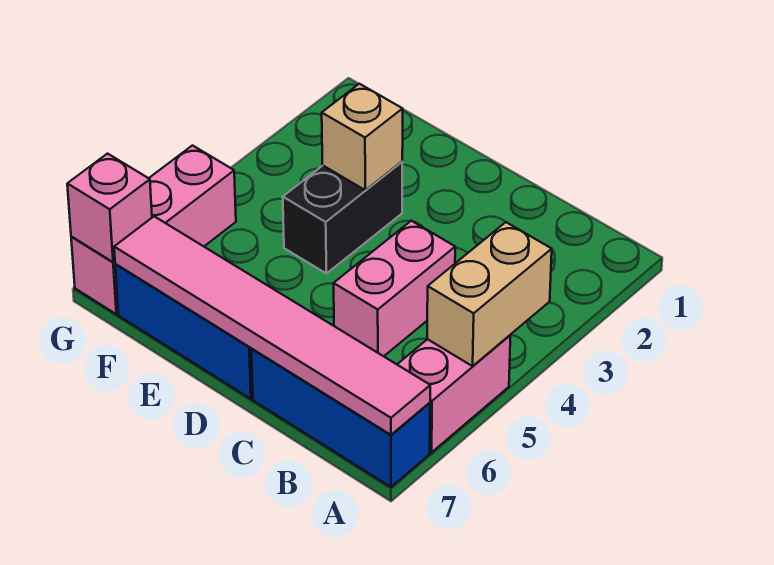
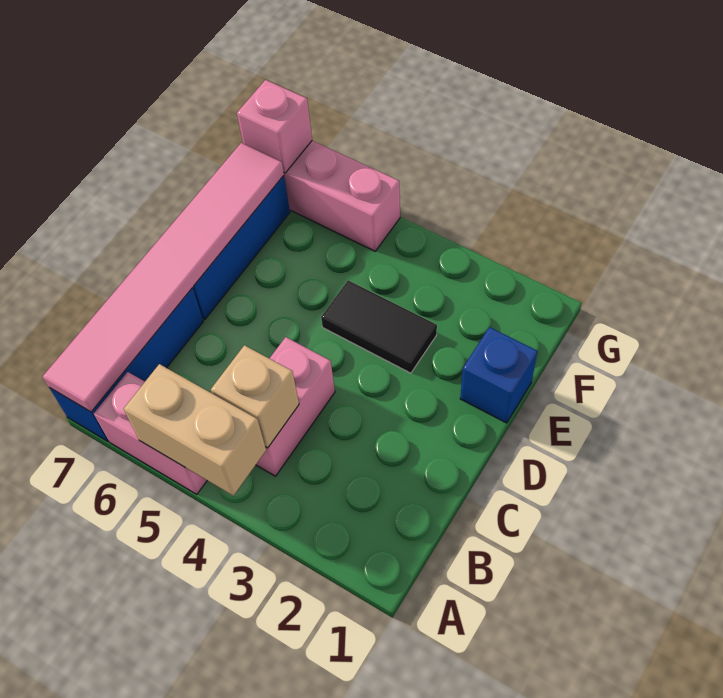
pink 1x2 brick [334,221,455,356] -> pink 1x2 brick turned to [256,337,335,476]
none -> blue 1x1 brick [460,327,537,423]
black 1x2 brick [283,162,402,273] -> black 1x2 tile [321,280,437,373]
tan 1x1 brick [322,84,403,190] -> tan 1x1 brick moved to [211,345,299,448]

